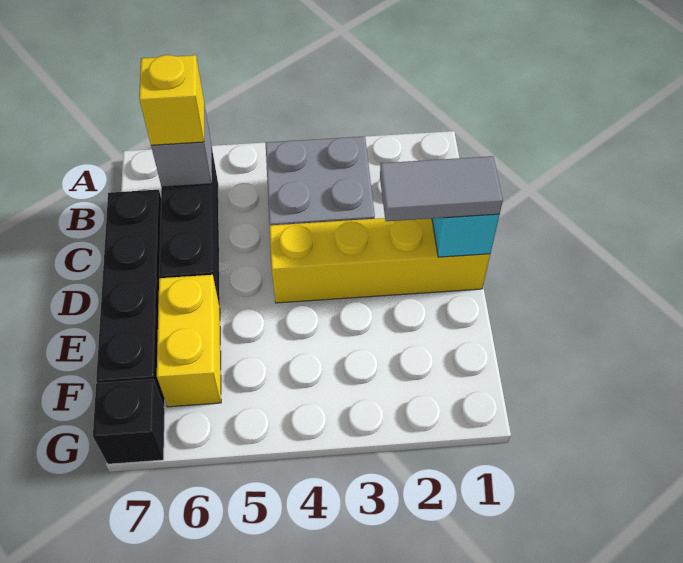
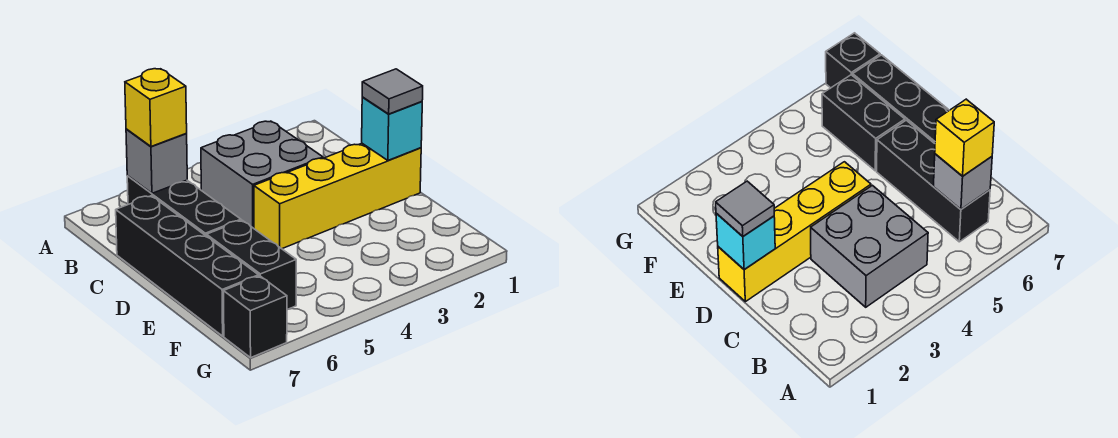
grey 1x2 tile [380,156,503,221] -> grey 1x1 tile [362,69,423,114]
yellow 1x2 brick [157,275,221,407] -> black 1x2 brick [207,220,296,310]

